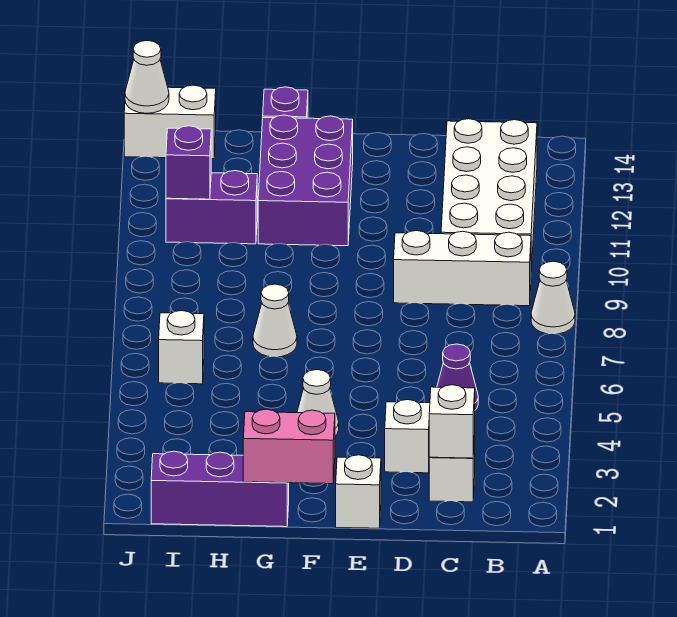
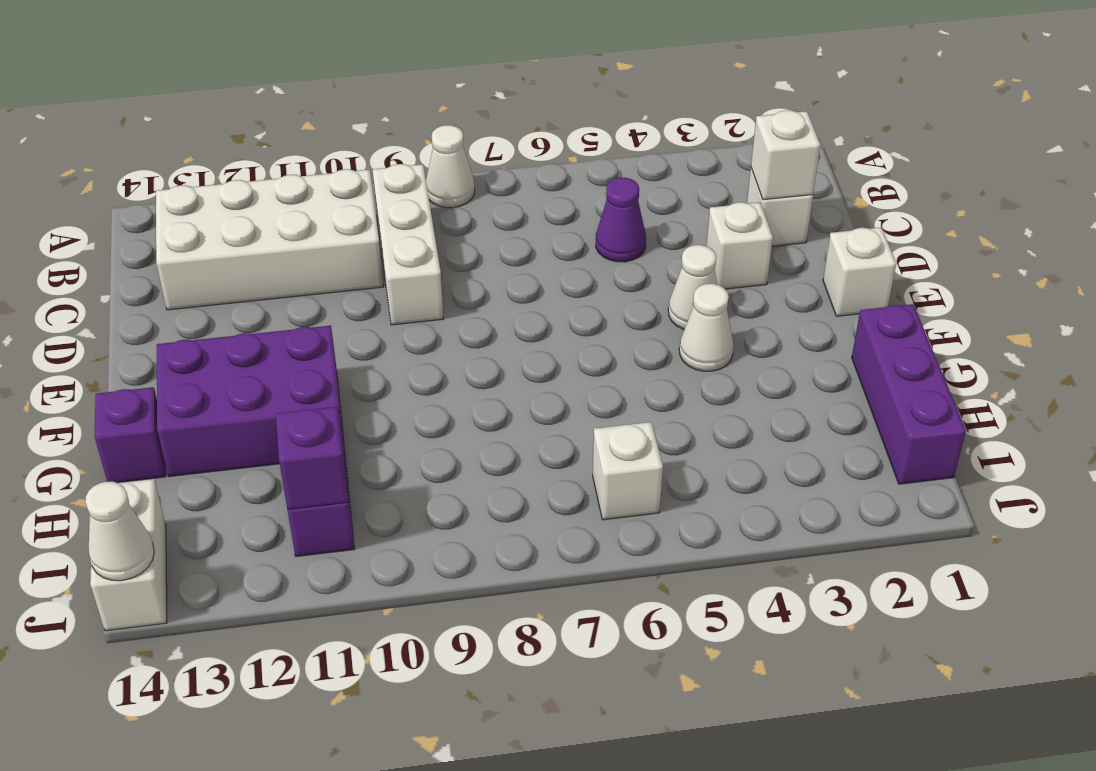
pink 1x2 brick [243,409,335,484] -> none
white 1x1 cone [253,284,297,357] -> white 1x1 cone moved to [668,245,717,330]

